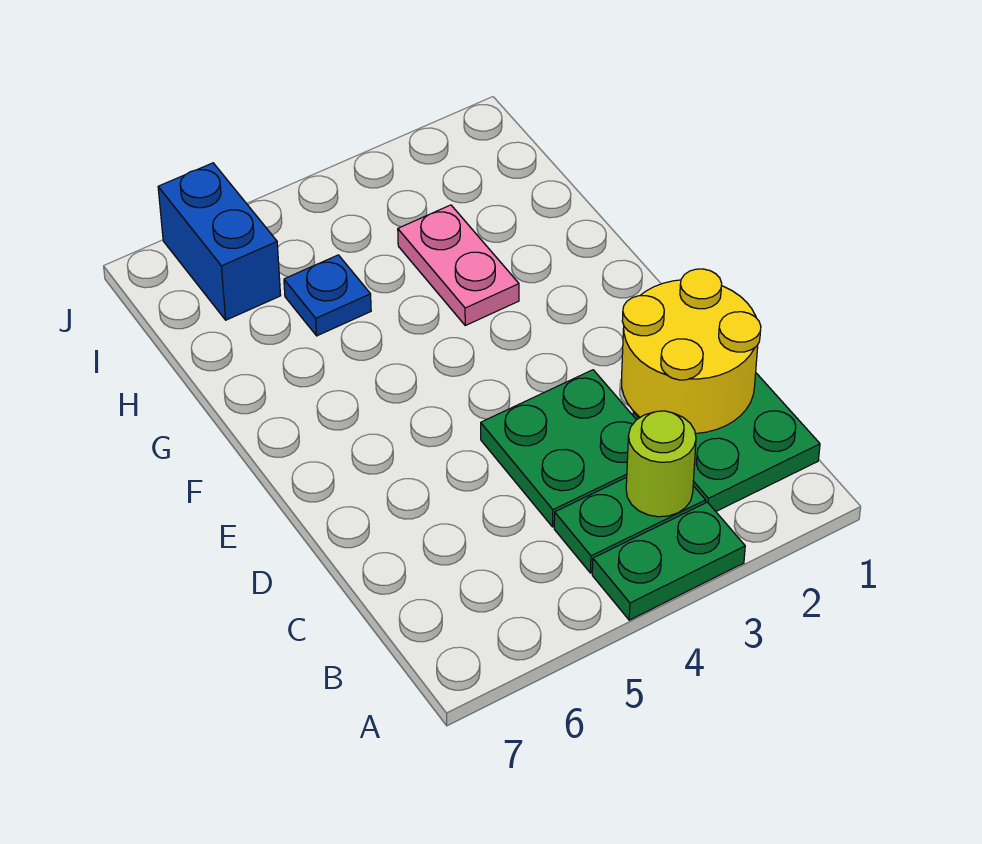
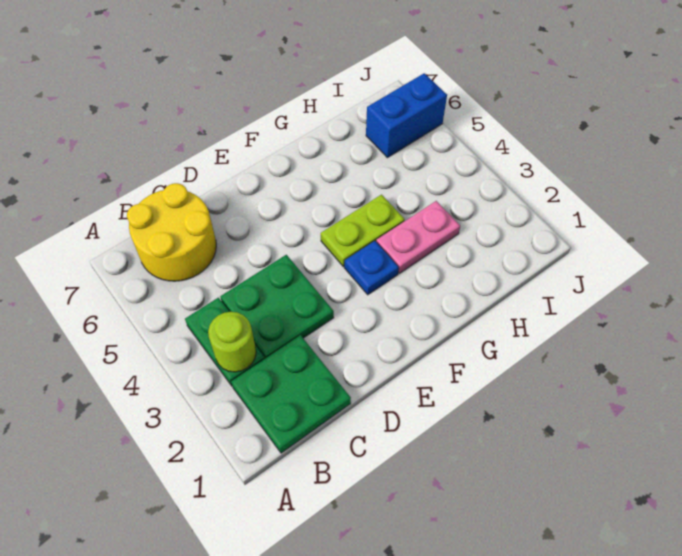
green 1x2 plate [592,502,745,620] -> none
yellow 2x2 round brick [622,269,761,434] -> yellow 2x2 round brick moved to [127,183,216,281]
none -> lime 1x2 plate [321,195,405,267]
blue 1x1 plate [284,255,371,336] -> blue 1x1 plate moved to [344,241,399,295]

